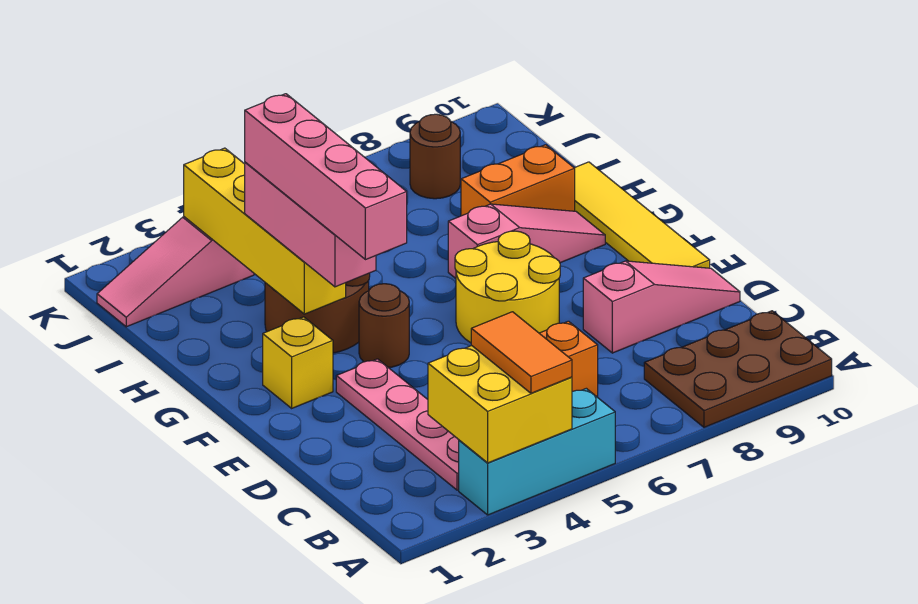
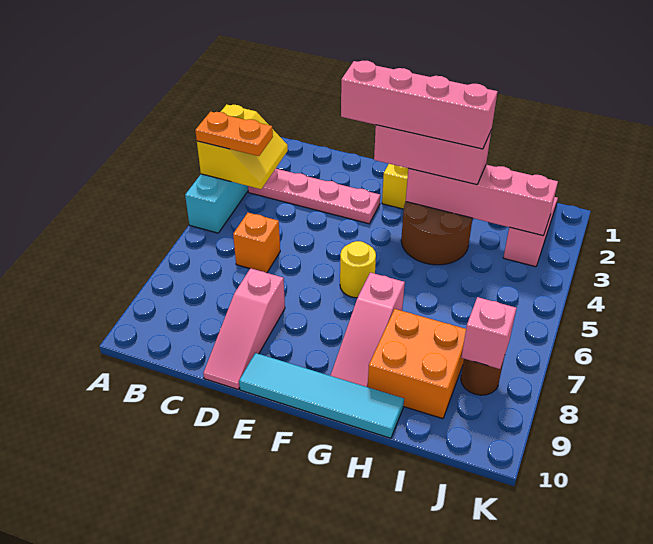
yellow 2x2 brick [428,346,572,463] -> yellow 2x2 slope [197,104,288,189]
orange 1x2 tile [471,312,572,393] -> orange 1x2 plate [195,112,273,156]
brown 2x3 plate [644,311,832,427] -> none
yellow 2x2 round brick [455,231,560,343] -> yellow 1x1 round brick [340,241,376,298]
yellow 1x4 tile [575,162,710,268] -> cyan 1x4 tile [239,353,404,438]
brown 1x1 round brick [359,284,409,368] -> none
yellow 1x4 brick [184,148,346,314] -> pink 1x4 brick [406,165,558,236]
orange 1x2 brick [461,145,575,216] -> orange 2x2 brick [368,309,466,419]
none -> pink 1x1 brick [461,297,516,369]

